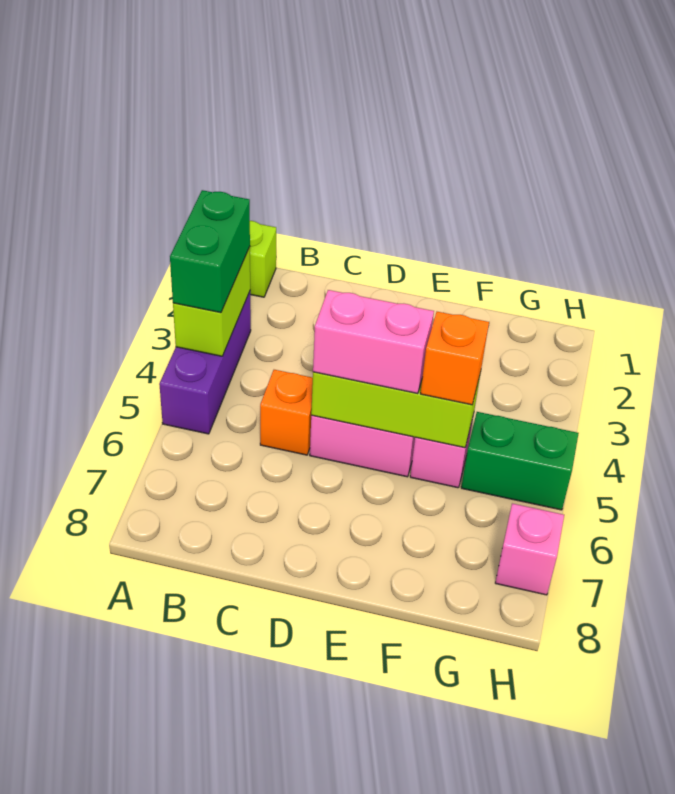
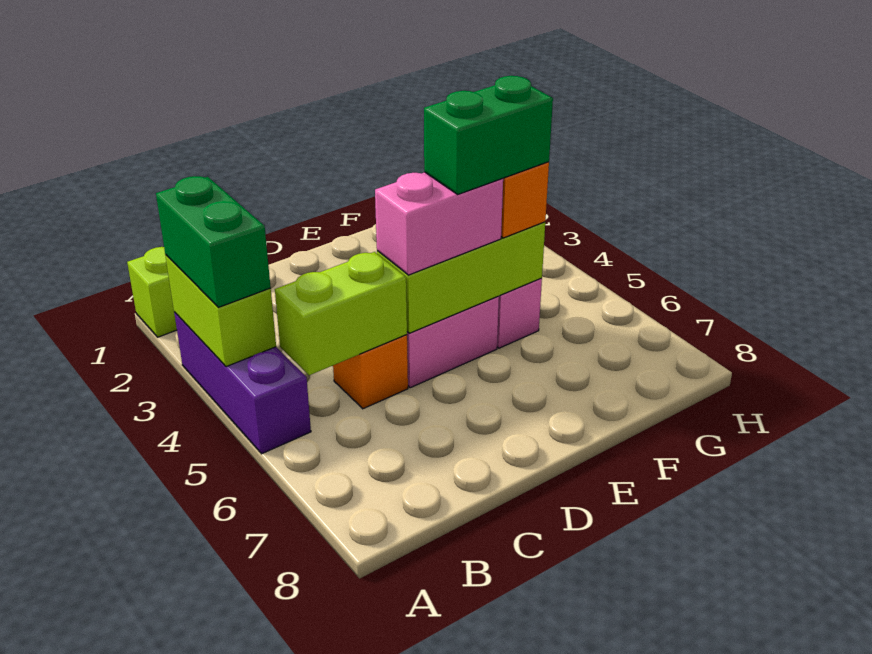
none -> lime 1x2 brick [275,252,407,375]
green 1x2 brick [461,412,579,510] -> green 1x2 brick moved to [424,76,553,194]
pink 1x1 brick [495,504,564,595] -> none

